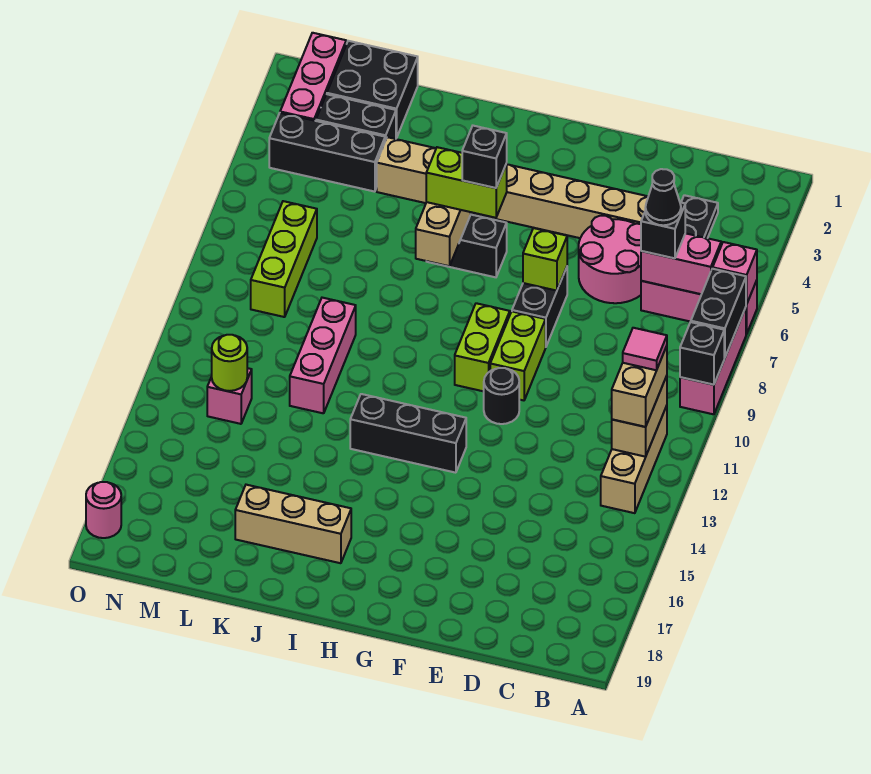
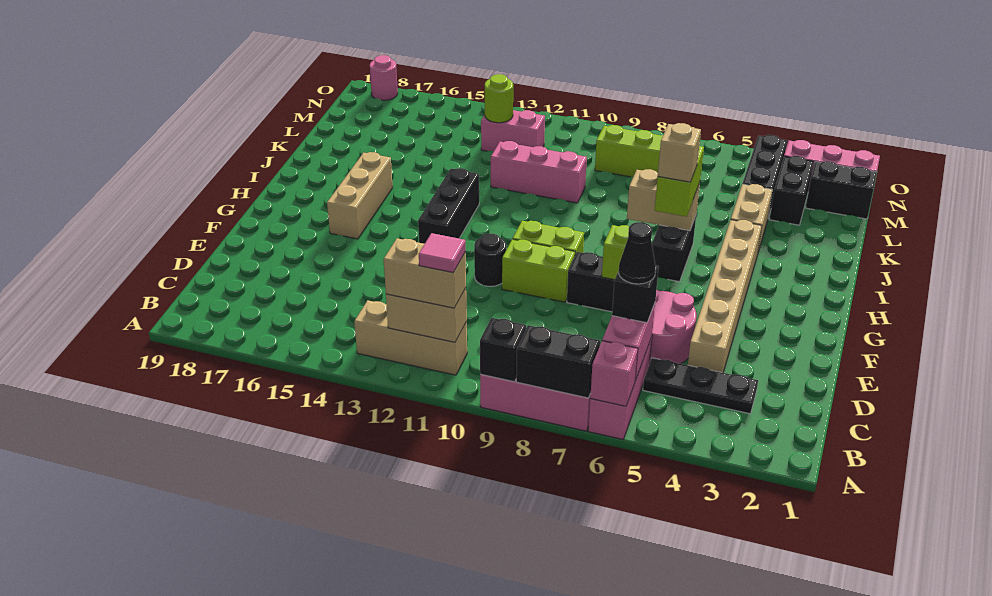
black 1x1 brick [462,126,507,188] -> tan 1x1 brick [658,123,701,182]
tan 1x3 brick [235,485,351,563] -> tan 1x3 brick moved to [327,152,393,239]
black 2x2 brick [327,41,418,138] -> black 1x2 brick [806,161,877,219]
pink 1x1 brick [207,368,252,424] -> pink 1x2 brick [481,110,545,151]

